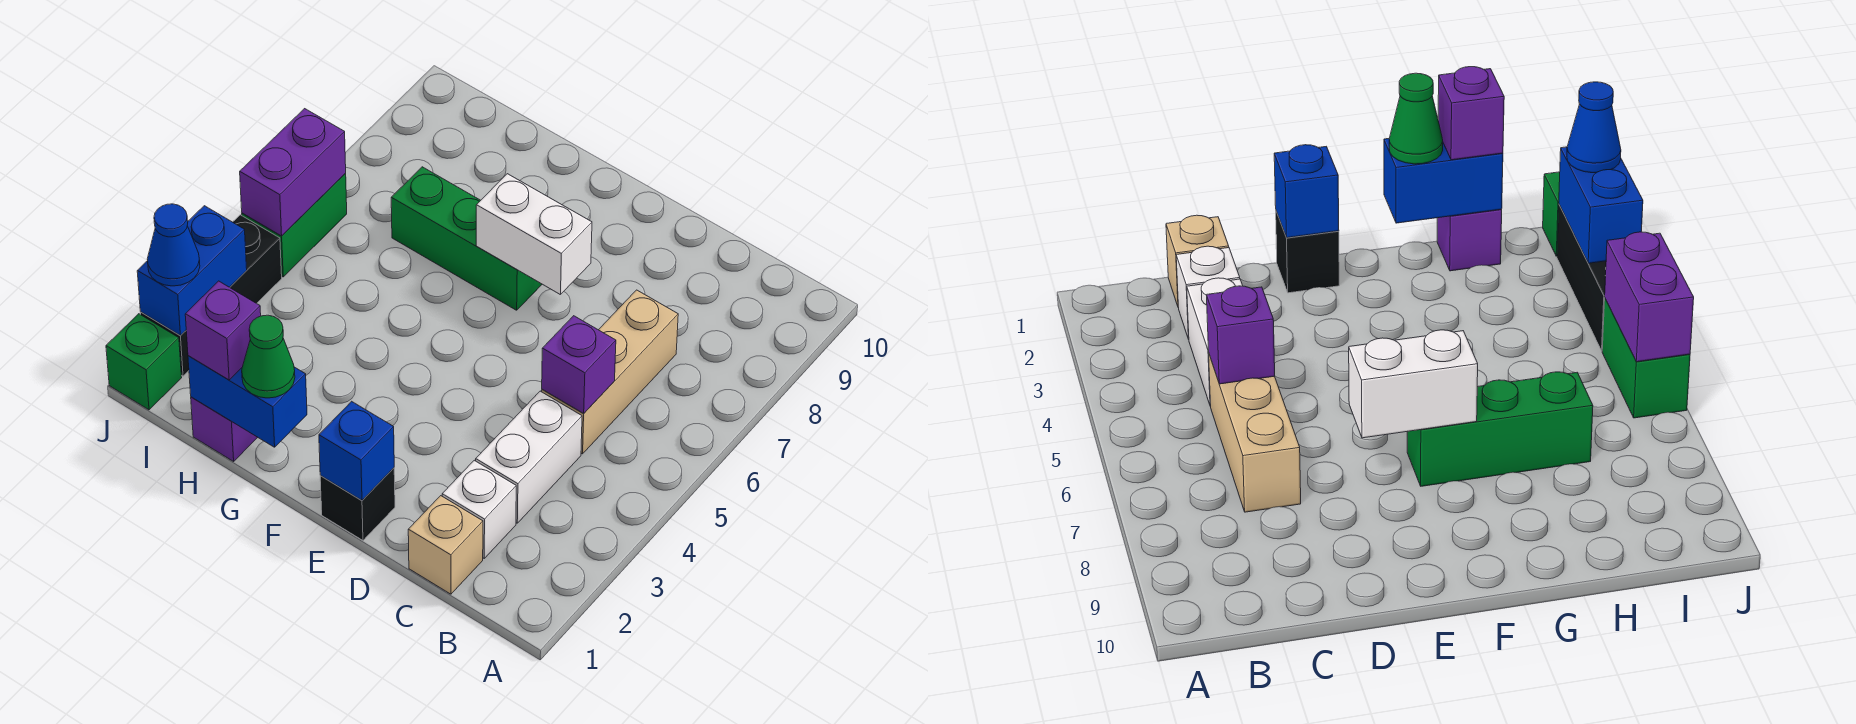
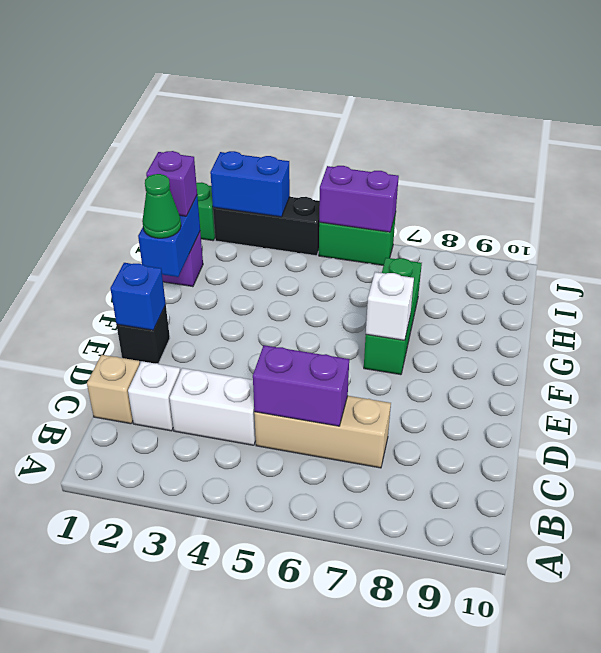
purple 1x1 brick [542,316,616,414] -> purple 1x2 brick [253,345,349,426]
white 1x2 brick [476,174,592,295] -> white 1x1 brick [366,272,414,340]
blue 1x1 cone [147,204,200,286] -> none

